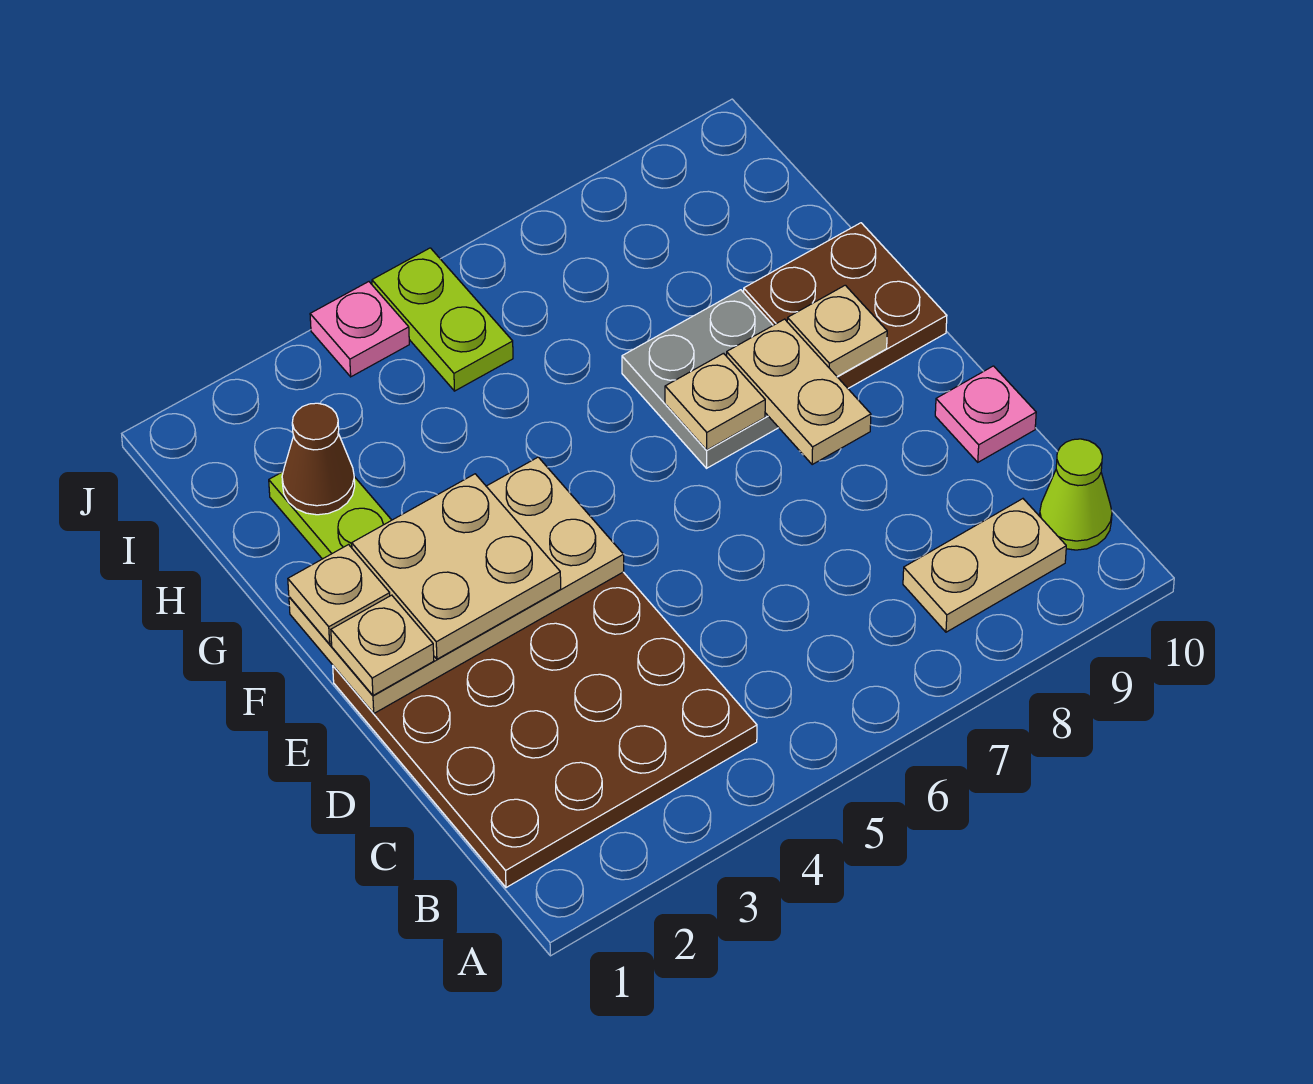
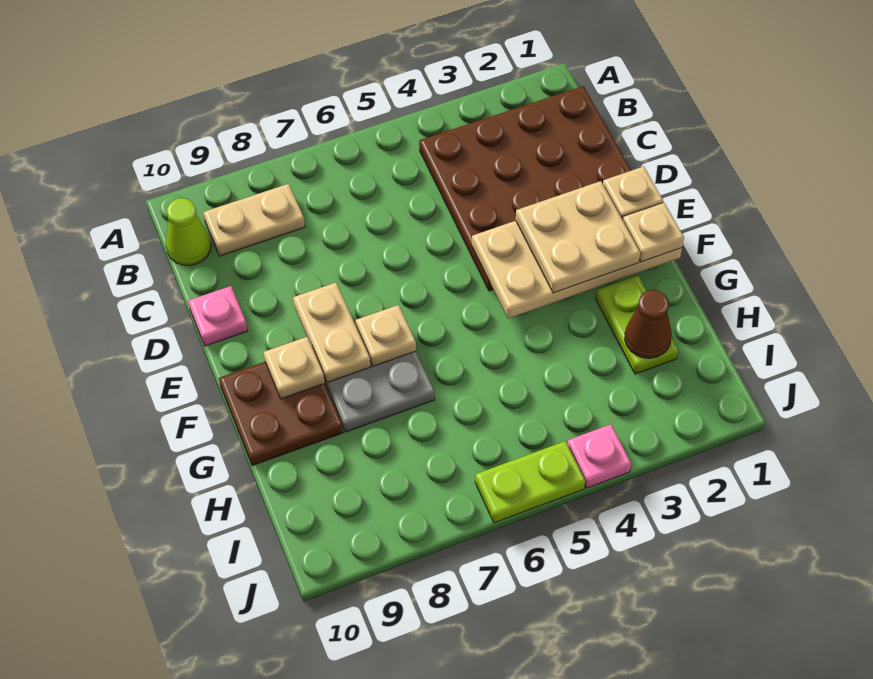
lime 1x2 plate [372,248,513,391] -> lime 1x2 plate turned to [475,441,585,523]

